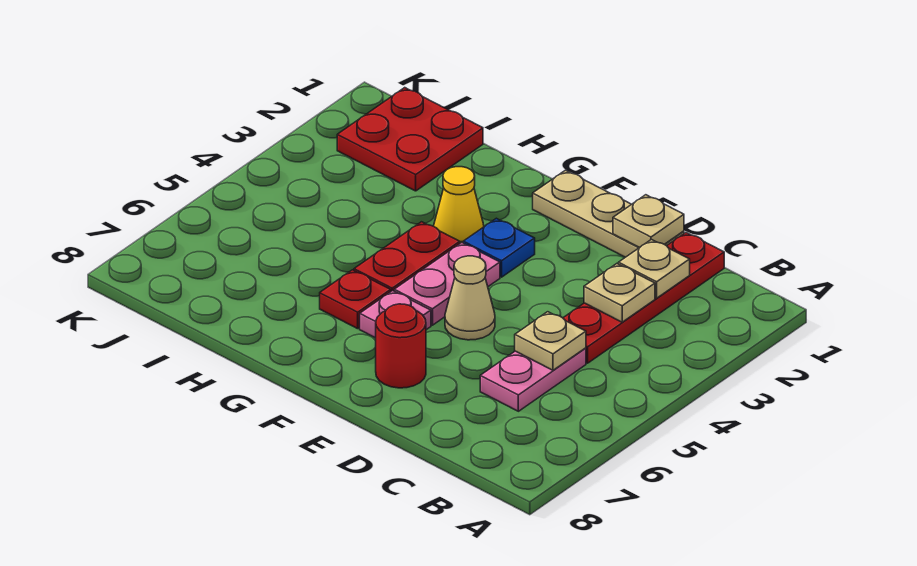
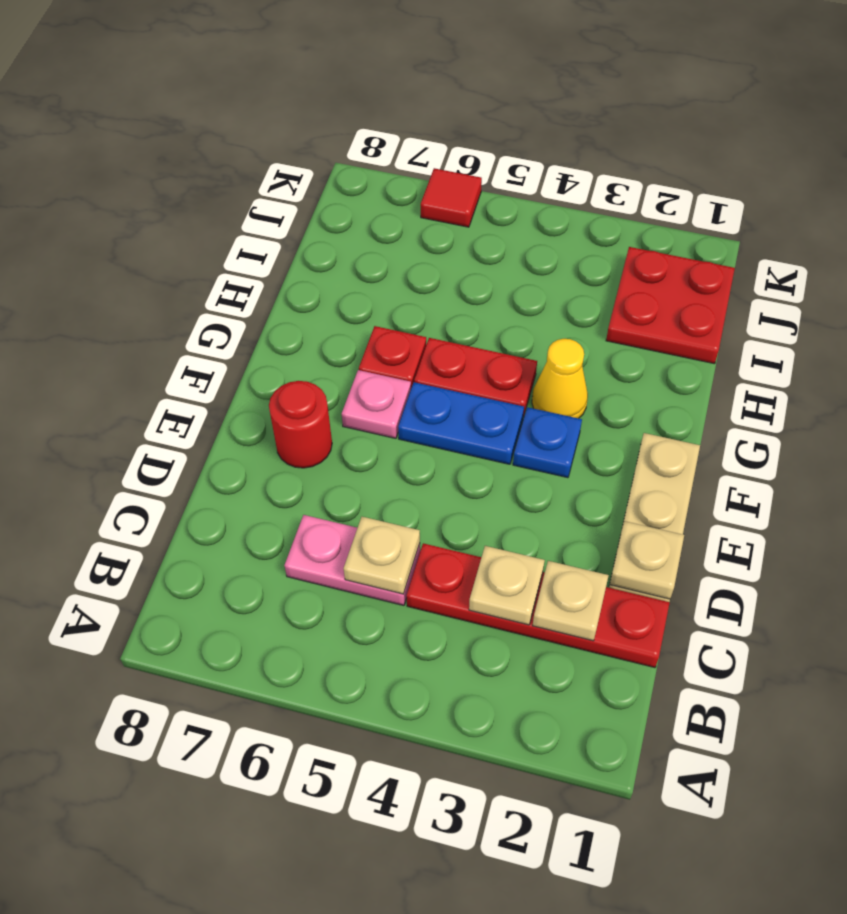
tan 1x1 cone [445,256,495,340] -> none
pink 1x2 plate [394,243,500,325] -> blue 1x2 plate [398,382,524,464]
none -> red 1x1 tile [421,168,482,227]

